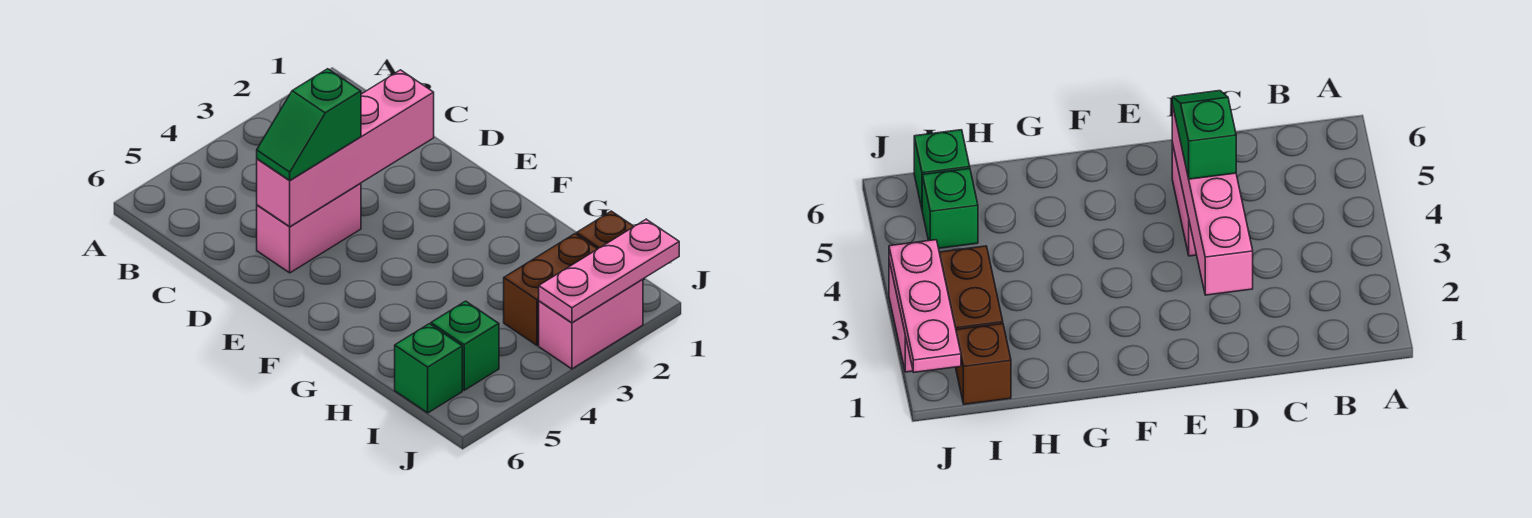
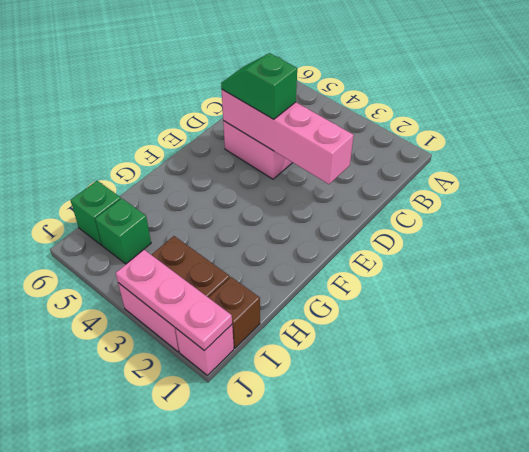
none -> pink 1x1 brick [175,325,234,375]

